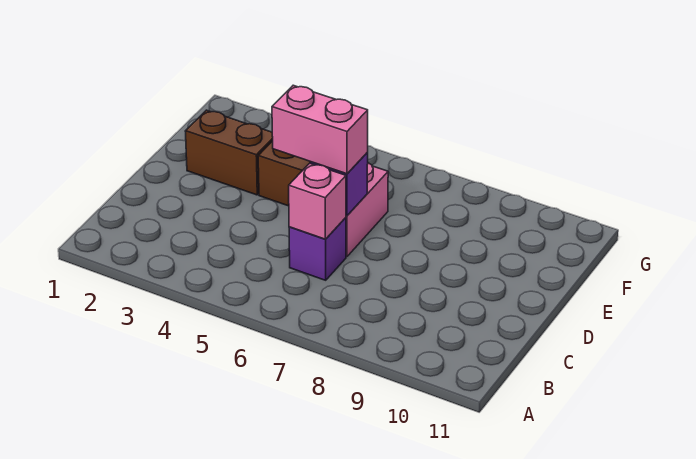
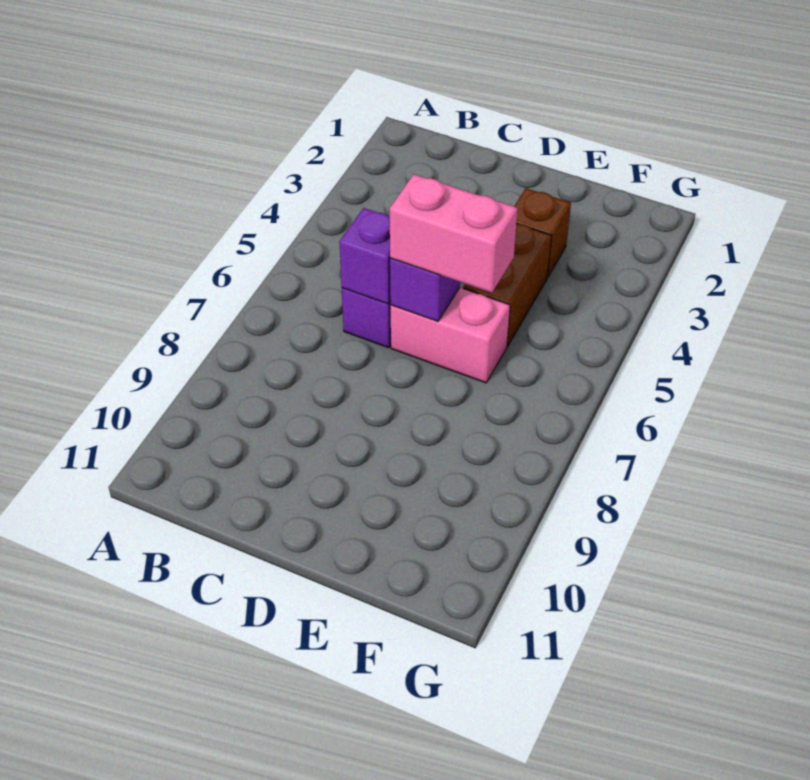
pink 1x1 brick [289,163,346,239] -> purple 1x1 brick [339,208,391,304]
pink 1x2 brick [272,85,368,174] -> pink 1x2 brick turned to [390,174,518,293]
brown 1x2 brick [185,110,273,195] -> brown 1x1 brick [514,188,571,277]

